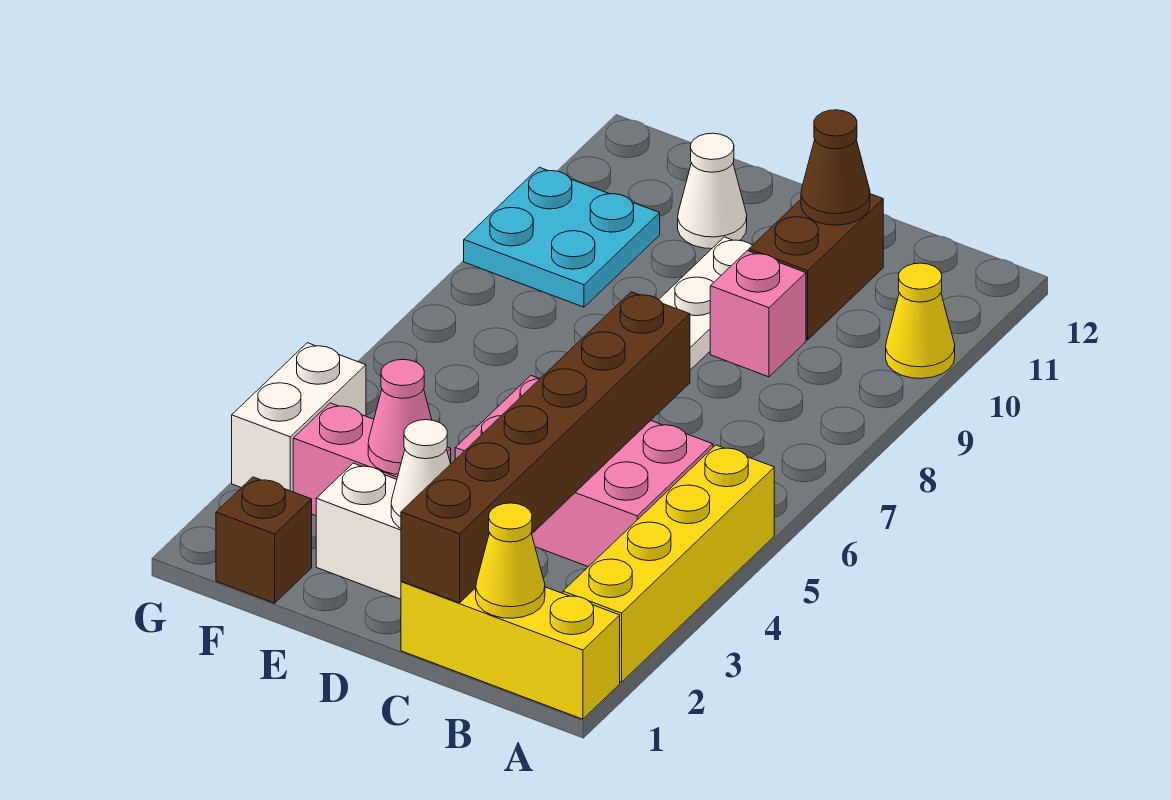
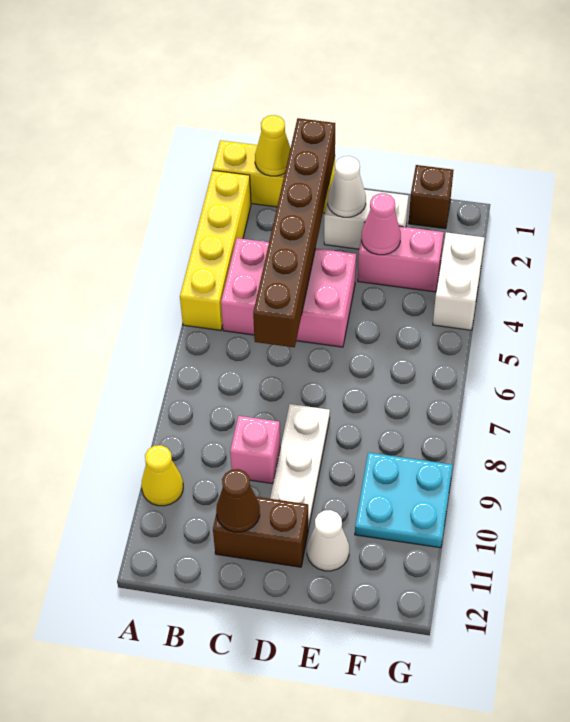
brown 1x2 brick [749,194,883,340] -> brown 1x2 brick turned to [213,497,308,567]

